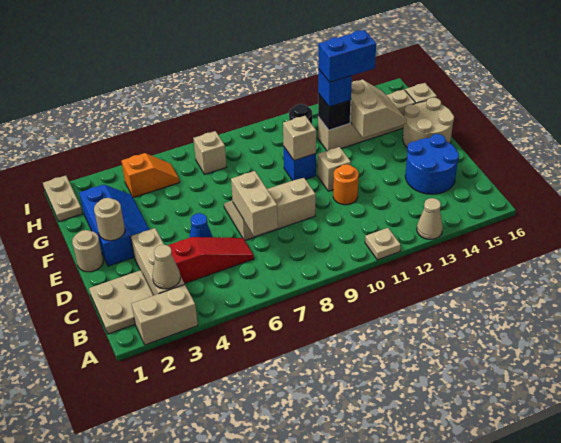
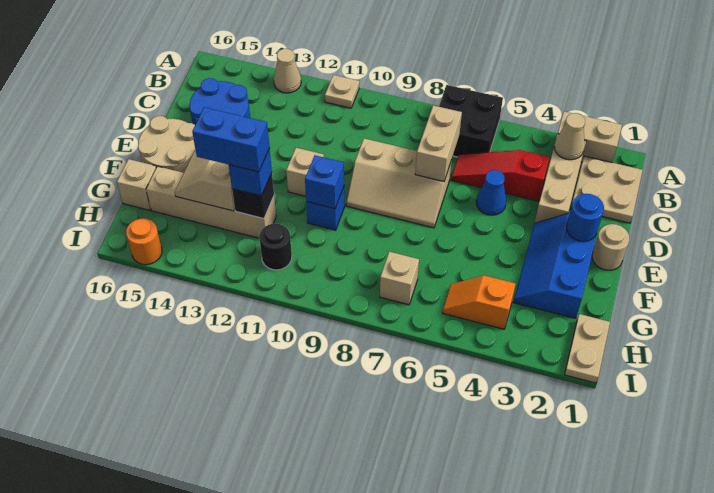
none -> black 2x2 brick [439,85,503,157]
orange 1x1 round brick [333,164,359,205] -> orange 1x1 round brick moved to [126,218,162,265]
tan 1x1 round brick [94,198,125,241] -> blue 1x1 round brick [567,194,604,242]
tan 1x1 brick [283,116,316,161] -> blue 1x1 brick [305,155,344,209]

